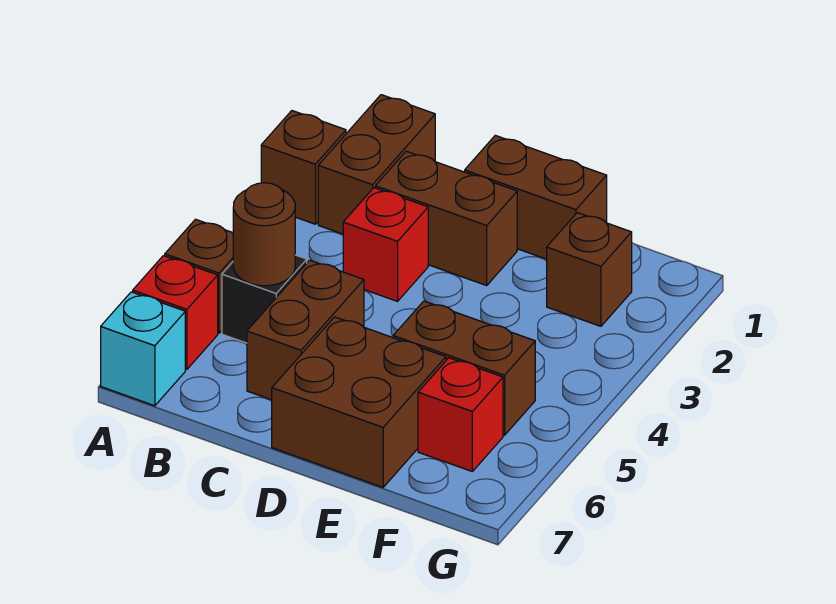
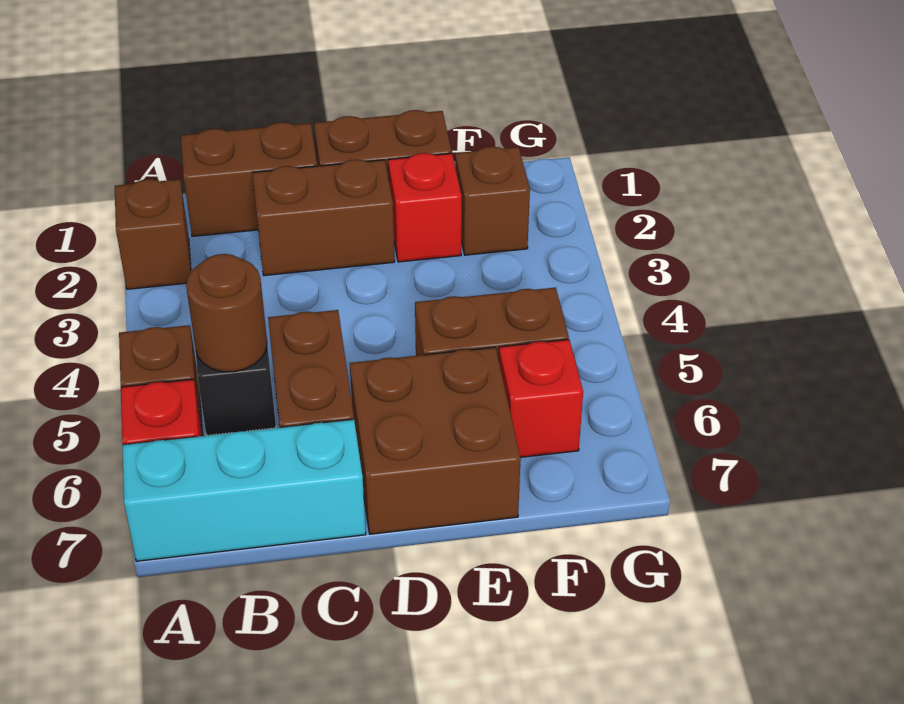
cyan 1x1 brick [101,292,185,406] -> cyan 1x3 brick [122,420,366,561]
brown 1x2 brick [318,95,435,234] -> brown 1x2 brick turned to [181,122,317,236]
red 1x1 brick [343,188,428,301] -> red 1x1 brick moved to [388,153,462,262]

